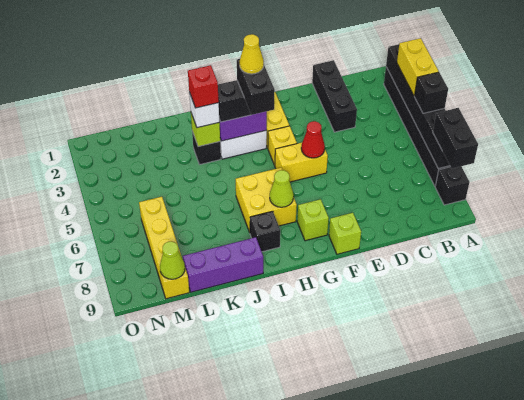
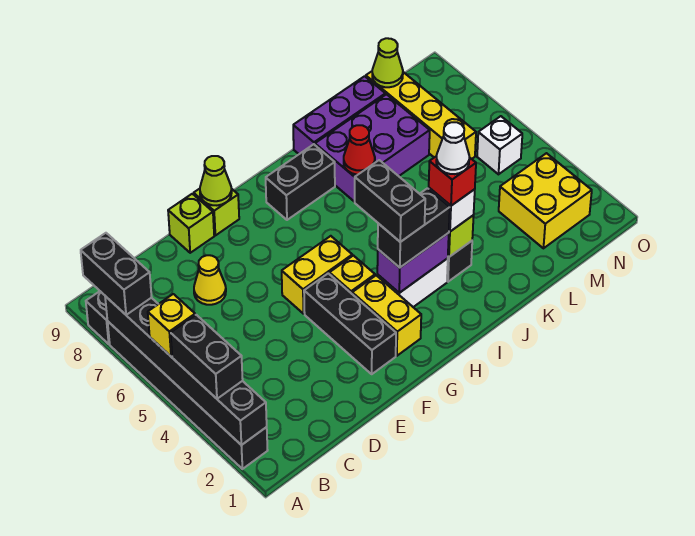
yellow 1x2 brick [397,38,439,96] -> black 1x2 brick [171,315,243,399]
black 1x1 brick [414,72,448,113] -> yellow 1x1 brick [148,294,195,356]
black 1x3 brick [312,60,357,132] -> black 1x3 brick moved to [304,273,396,374]
red 1x1 cone [301,121,325,158] -> red 1x1 cone moved to [344,125,375,175]
lime 1x1 brick [297,199,329,241] -> lime 1x1 brick moved to [168,194,214,253]
yellow 1x1 cone [239,34,264,74] -> yellow 1x1 cone moved to [194,255,226,305]
yellow 2x2 brick [236,168,297,232] -> yellow 2x2 brick moved to [499,153,592,248]
lime 1x1 cone [270,170,294,207] -> lime 1x1 cone moved to [200,156,232,205]
black 1x1 brick [250,211,280,252] -> black 1x2 brick [266,144,335,220]
none -> white 1x1 cone [436,122,469,174]
none -> purple 2x3 brick [315,94,430,202]
none -> white 1x1 brick [477,116,522,174]

